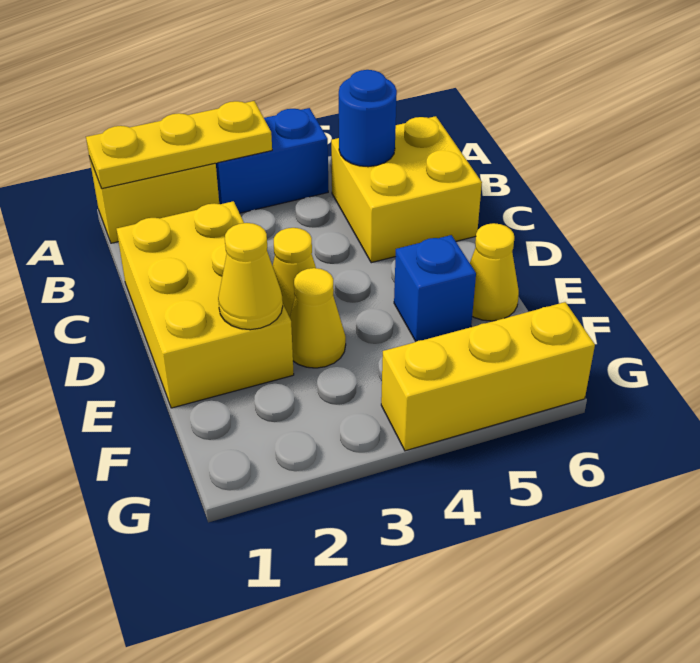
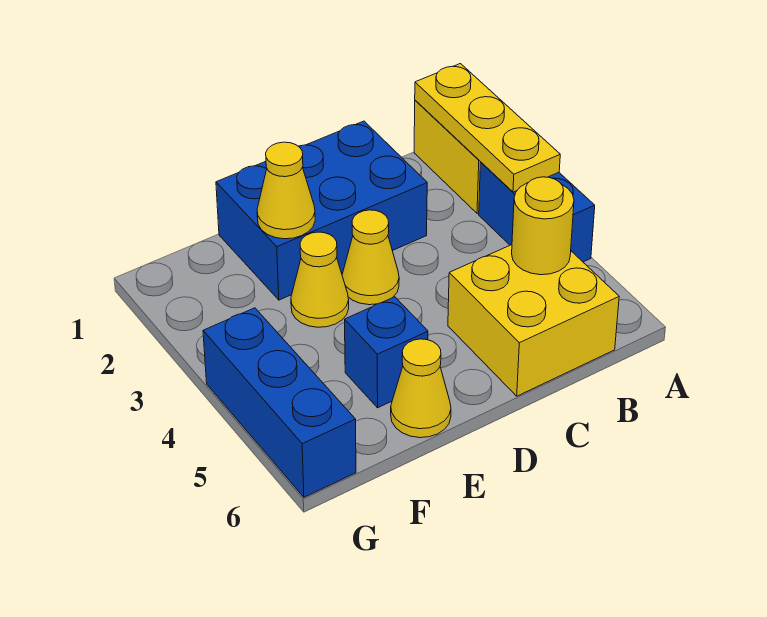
blue 1x1 round brick [339,70,397,167] -> yellow 1x1 round brick [512,177,574,275]
yellow 2x3 brick [117,201,294,408] -> blue 2x3 brick [216,121,427,300]
yellow 1x3 brick [381,302,595,451] -> blue 1x3 brick [203,308,356,497]

